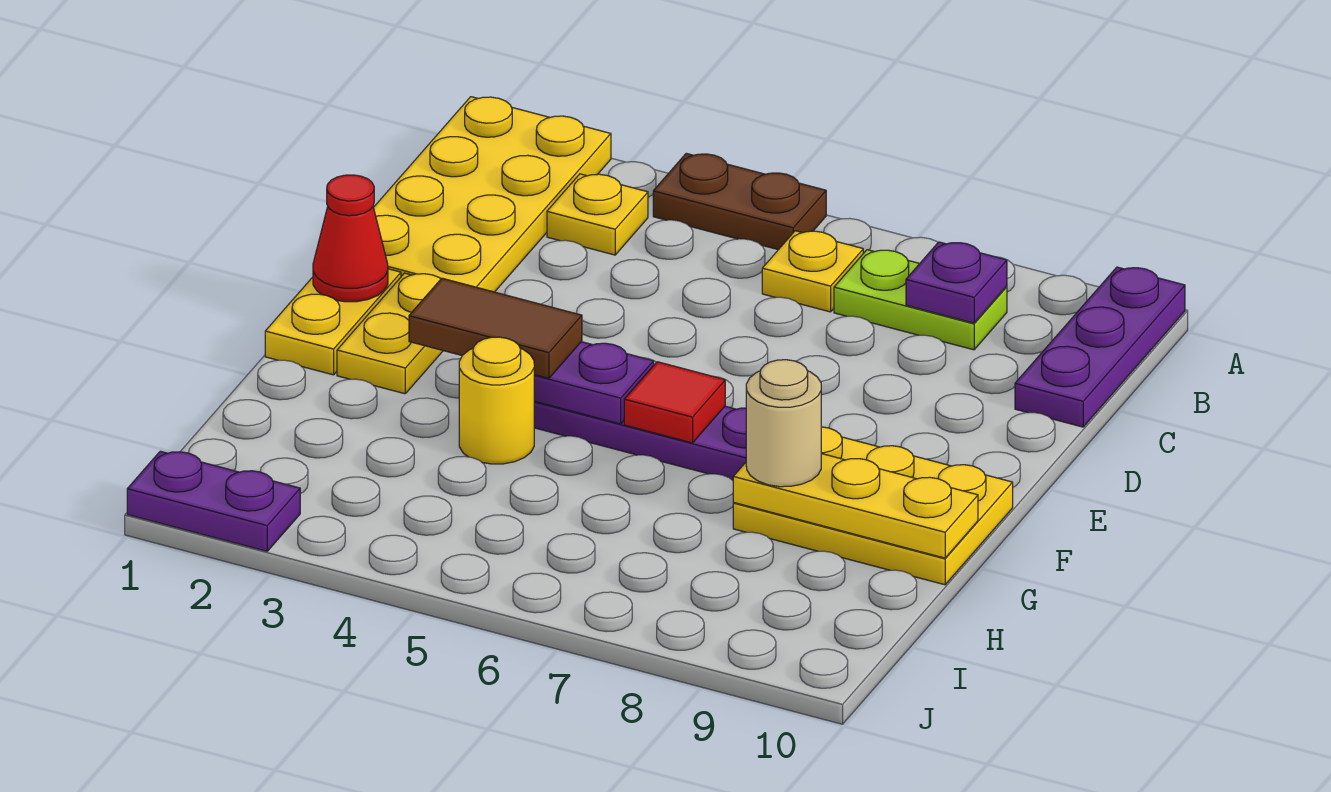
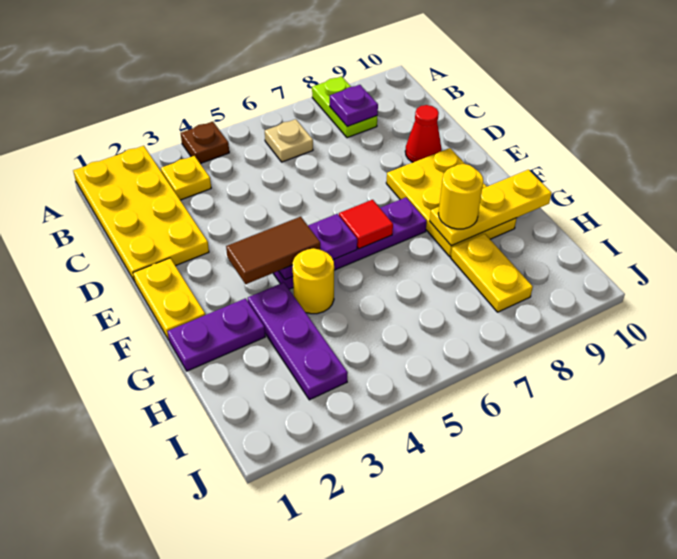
brown 1x2 plate [653,153,826,250] -> brown 1x1 plate [181,122,229,164]
purple 1x3 plate [1015,267,1185,427] -> purple 1x3 plate moved to [248,282,348,400]
yellow 1x1 plate [762,231,863,312] -> tan 1x1 plate [265,119,313,162]
lime 1x2 plate [834,250,1007,350] -> lime 1x2 plate turned to [312,76,377,138]
red 1x1 cone [313,175,388,302] -> red 1x1 cone moved to [405,105,442,162]
yellow 1x2 plate [337,273,443,394] -> yellow 1x2 plate moved to [451,234,533,312]
yellow 2x3 plate [733,427,1013,585] -> yellow 2x3 plate turned to [386,148,517,257]
tan 1x1 round brick [746,360,821,487] -> yellow 1x1 round brick [438,164,483,229]
purple 1x2 plate [127,451,300,551] -> purple 1x2 plate moved to [168,298,265,371]

